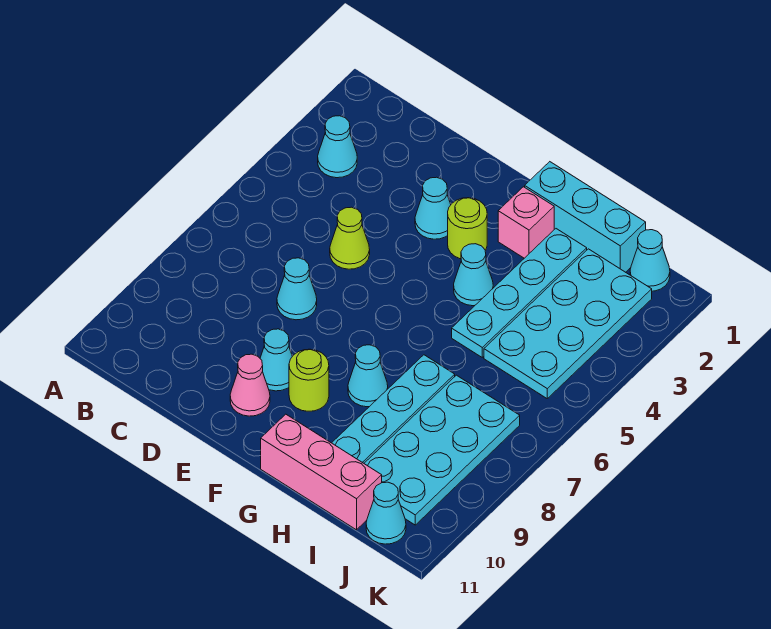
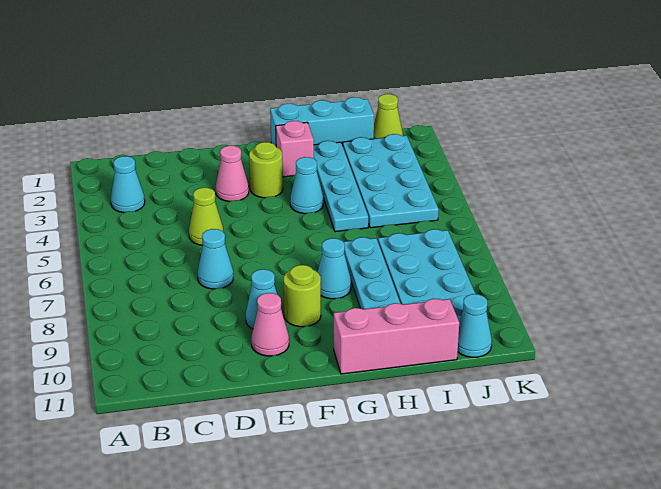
cyan 1x1 cone [415,177,451,239] -> pink 1x1 cone [216,146,249,202]
cyan 1x1 cone [630,230,670,291] -> lime 1x1 cone [374,94,403,139]

